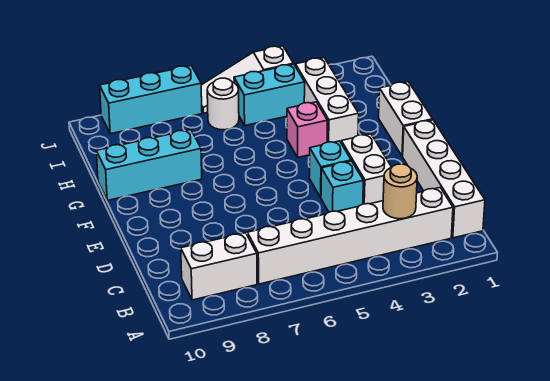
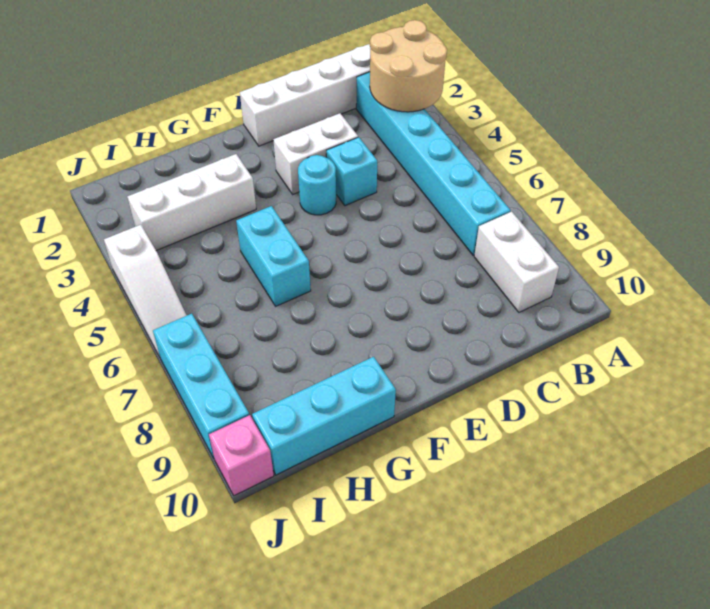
white 1x6 brick [247,188,453,284] -> cyan 1x6 brick [356,72,511,255]
tan 1x1 round brick [383,164,417,219] -> tan 2x2 round brick [370,20,447,112]
cyan 1x1 brick [309,141,351,197] -> cyan 1x1 round brick [298,155,336,215]
white 1x2 brick [379,82,433,156] -> none
pink 1x1 brick [287,102,328,157] -> pink 1x1 brick moved to [209,415,274,496]
cyan 1x3 brick [96,130,202,200] -> cyan 1x3 brick turned to [252,357,396,475]
cyan 1x2 brick [234,64,305,125] -> cyan 1x2 brick moved to [236,206,311,306]
white 1x1 round brick [207,78,239,130] -> none

